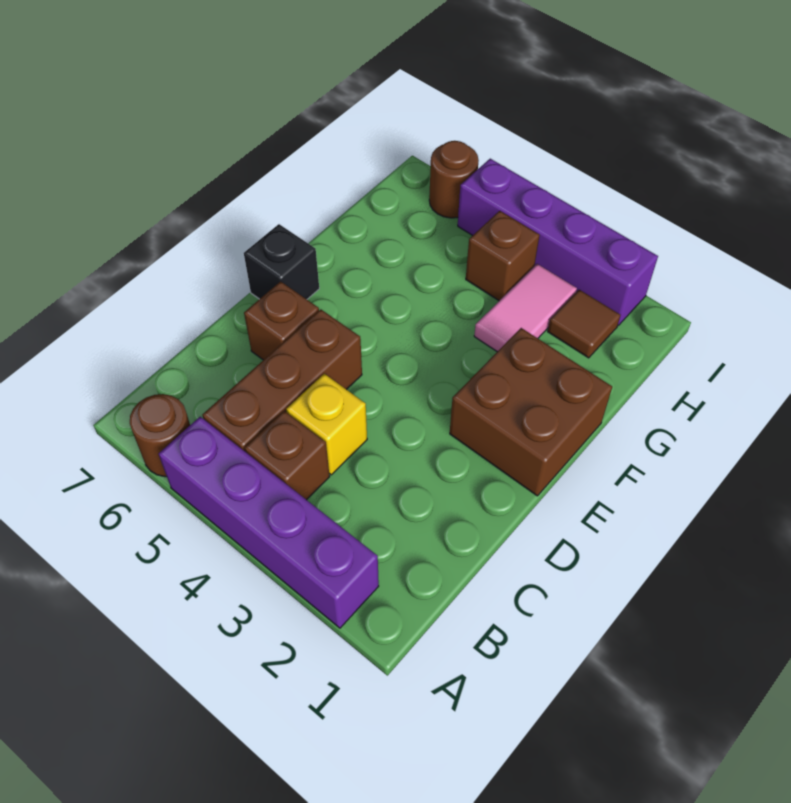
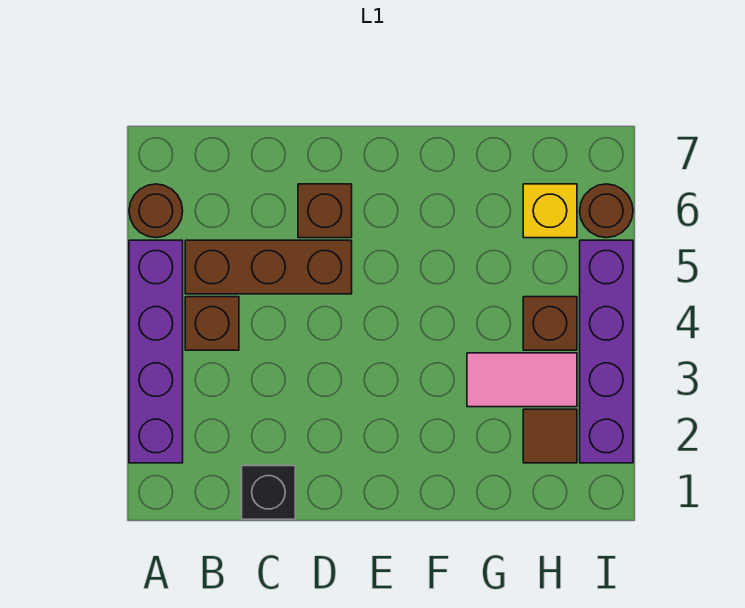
yellow 1x1 brick [286,374,367,475] -> yellow 1x1 brick moved to [523,184,577,238]
brown 2x2 brick [450,328,612,496] -> none
black 1x1 brick [244,224,319,299] -> black 1x1 brick moved to [242,466,295,519]

